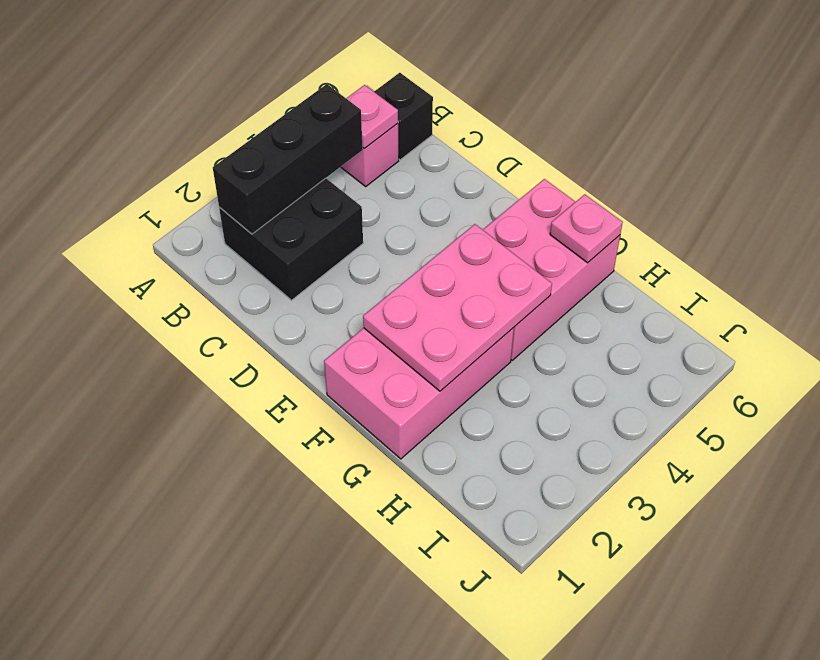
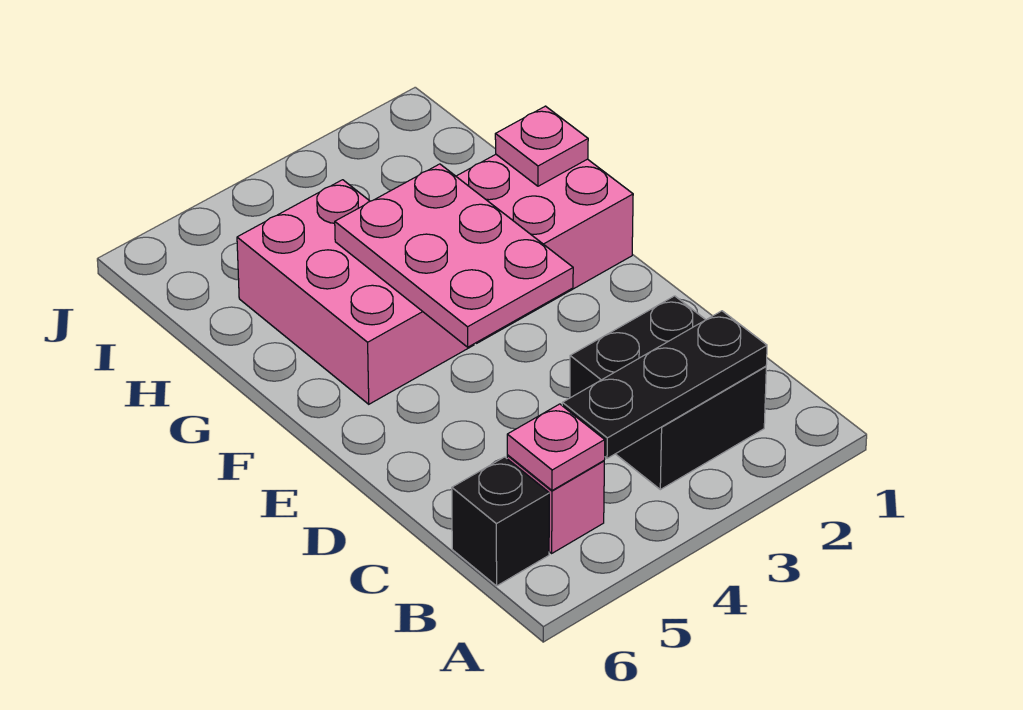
black 1x3 brick [213,84,363,234] -> black 1x3 plate [562,311,767,458]
pink 2x3 plate [363,224,552,391] -> pink 2x3 plate turned to [335,164,573,347]
pink 2x3 brick [483,179,620,360] -> pink 2x3 brick turned to [237,180,474,404]
pink 1x1 plate [550,194,623,263] -> pink 1x1 plate moved to [495,106,588,186]

